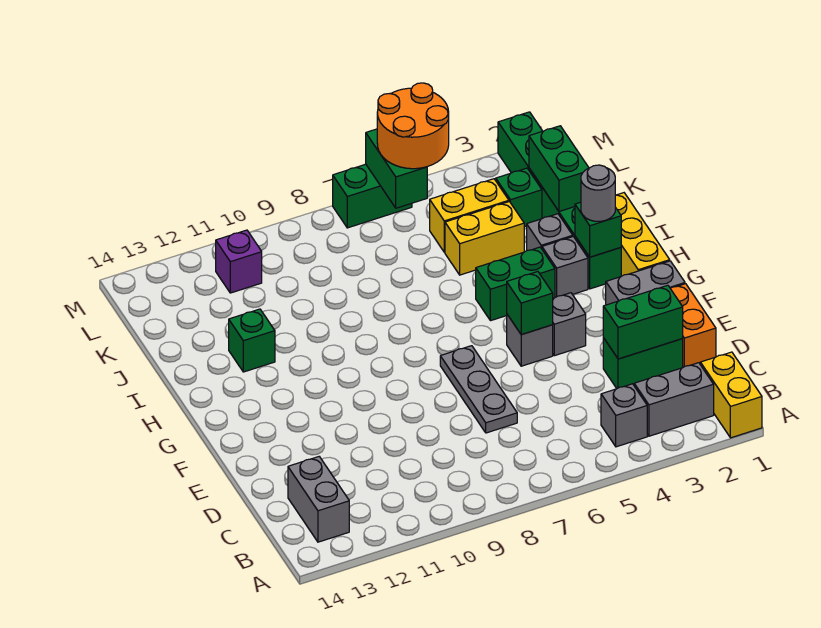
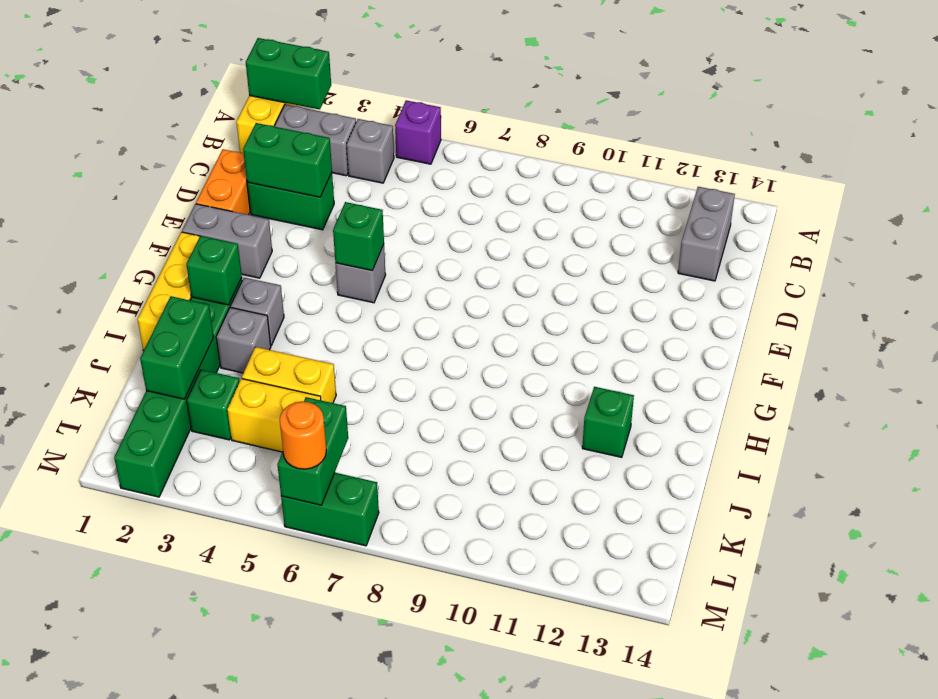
grey 1x3 plate [440,346,517,433] -> none
grey 1x1 brick [553,293,586,356] -> none
grey 1x1 round brick [581,165,615,221] -> none
green 1x2 brick [476,247,555,321] -> green 1x2 brick moved to [246,38,331,110]
orange 2x2 round brick [377,83,449,169] -> orange 1x1 round brick [280,402,326,469]
purple 1x1 brick [216,230,262,293] -> purple 1x1 brick moved to [395,100,441,164]

